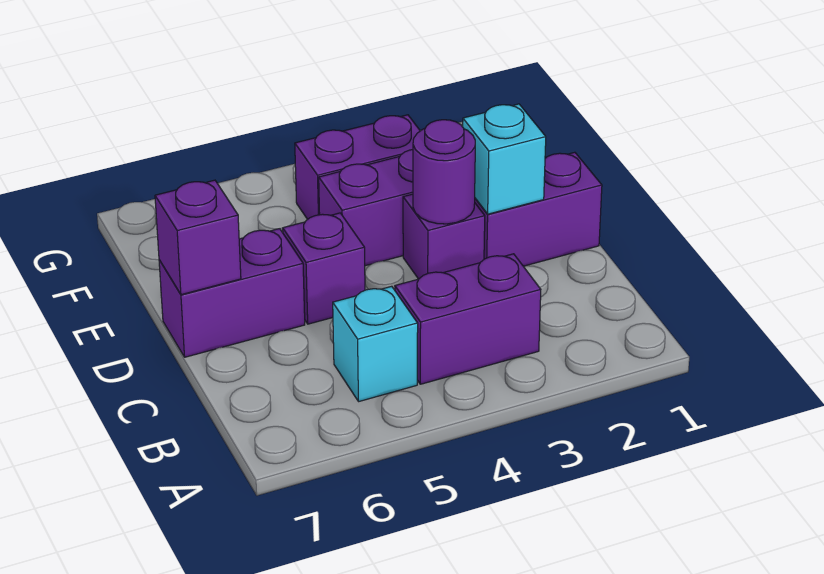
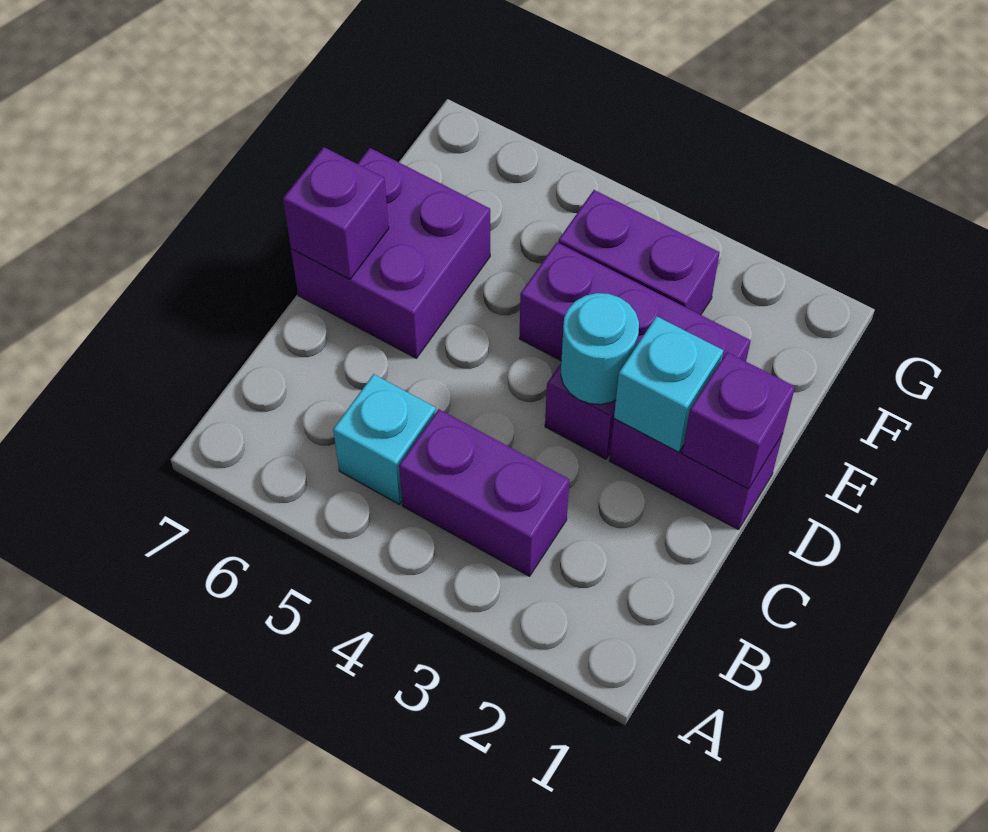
purple 1x1 round brick [413,120,475,224] -> cyan 1x1 round brick [561,293,639,404]
purple 1x1 brick [283,213,365,324] -> purple 1x1 brick moved to [682,352,795,489]
purple 1x2 brick [159,229,305,357] -> purple 2x2 brick [291,148,490,358]

